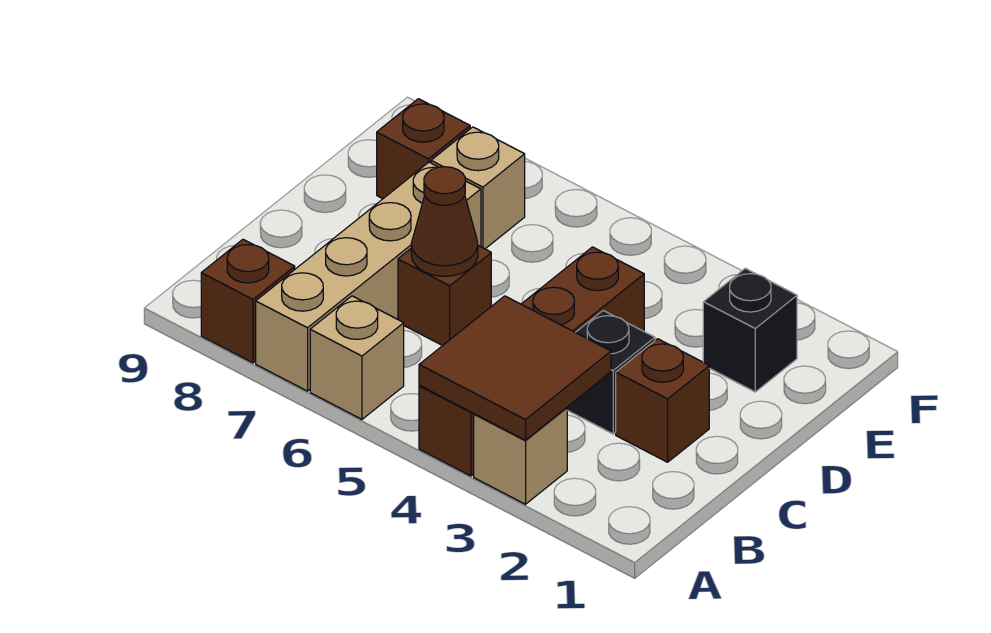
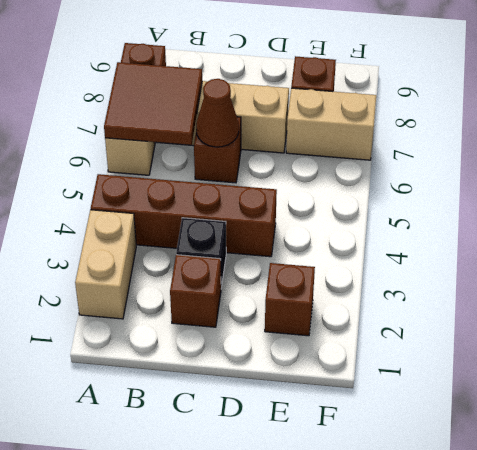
tan 1x1 brick [474,408,567,504] -> tan 1x2 brick [75,210,136,319]
brown 2x2 tile [419,296,611,440] -> brown 2x2 tile moved to [104,62,202,145]
black 1x1 brick [703,268,797,392] -> brown 1x1 brick [265,263,315,336]
tan 1x1 brick [431,127,525,249] -> tan 1x2 brick [286,88,376,160]

